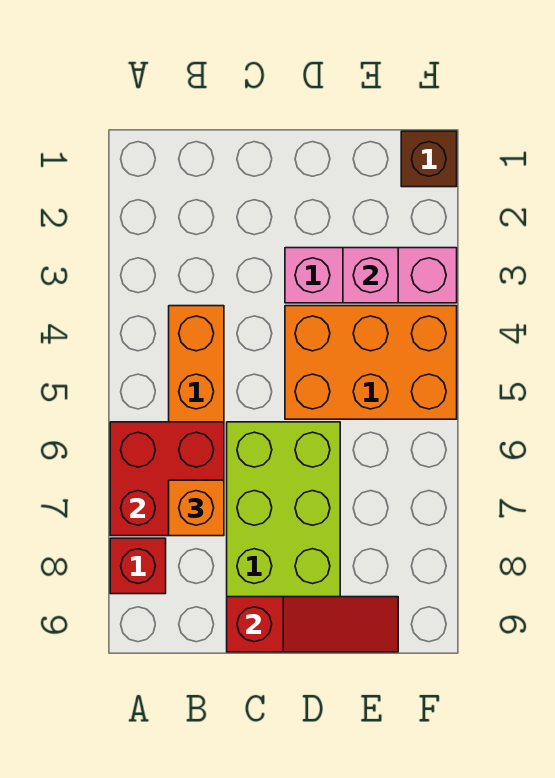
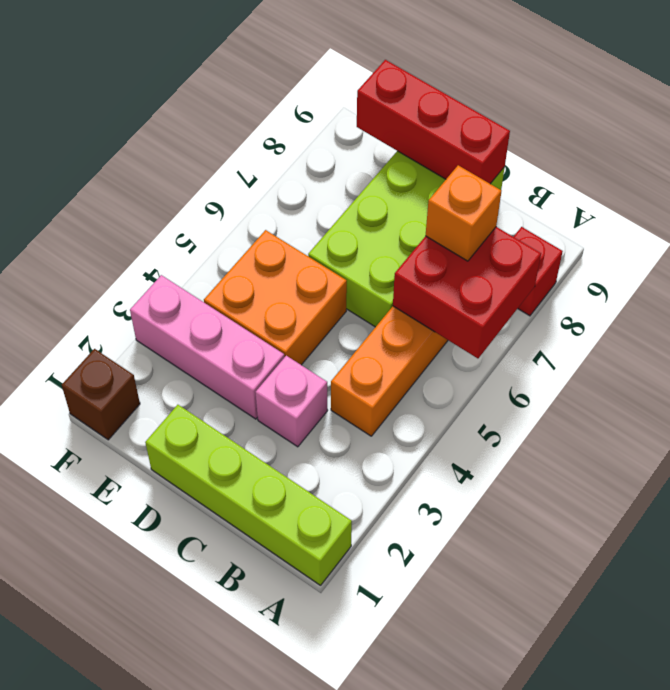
none -> lime 1x4 brick [145,405,352,585]
red 1x3 slope [227,597,398,652] -> red 1x3 brick [357,60,510,184]
orange 2x3 brick [285,306,457,419] -> orange 2x2 brick [204,230,347,365]
pink 1x1 brick [343,248,398,303] -> pink 1x1 brick moved to [255,356,328,447]

